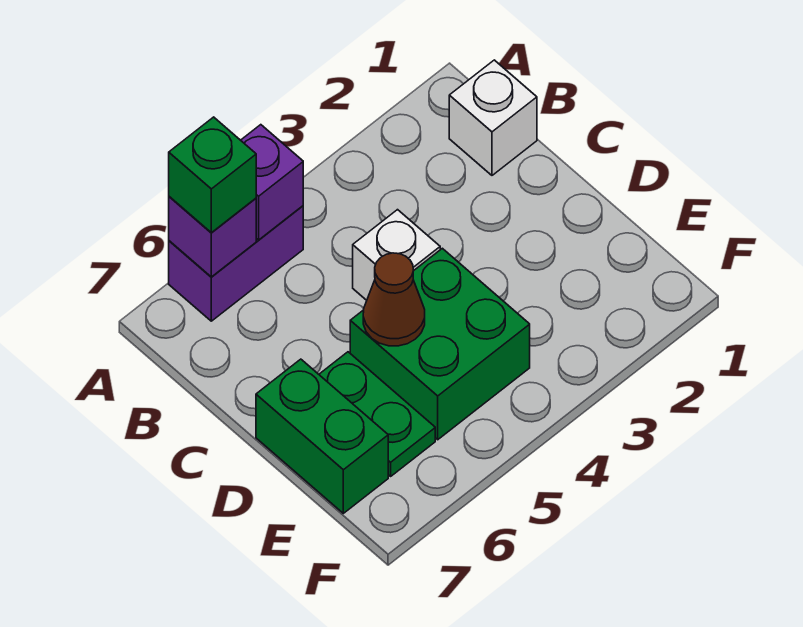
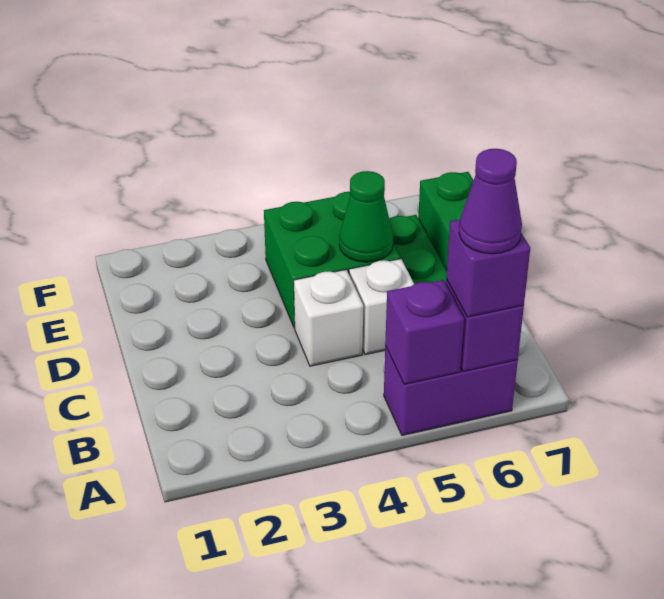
green 1x1 brick [169,117,256,233] -> purple 1x1 brick [446,219,530,317]
none -> purple 1x1 cone [459,149,522,254]
white 1x1 brick [449,60,537,175] -> white 1x1 brick moved to [349,259,414,355]
brown 1x1 cone [363,253,425,346] -> green 1x1 cone [339,171,393,262]

